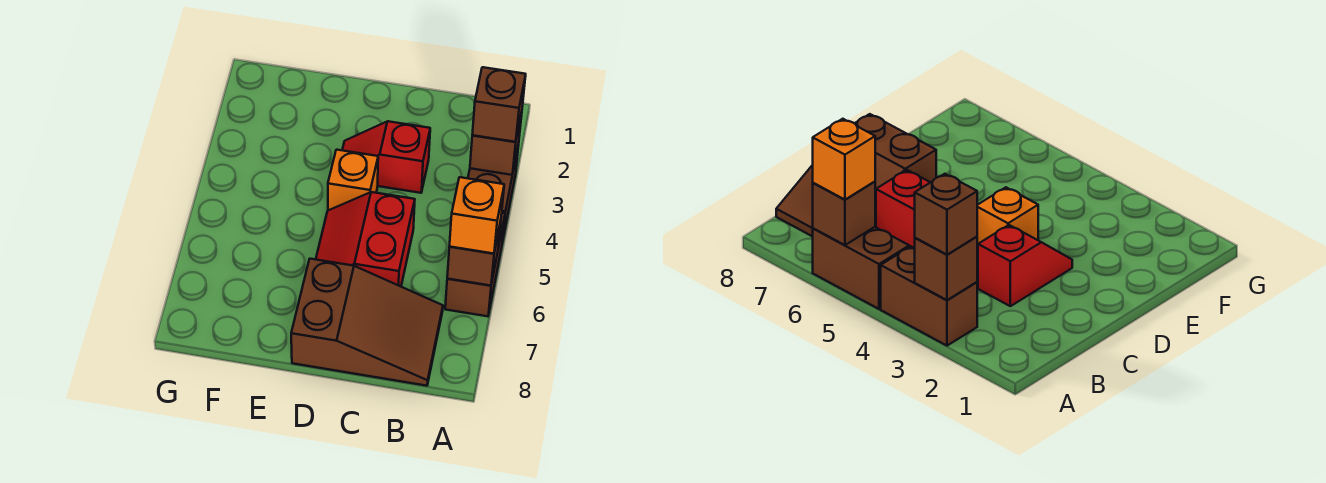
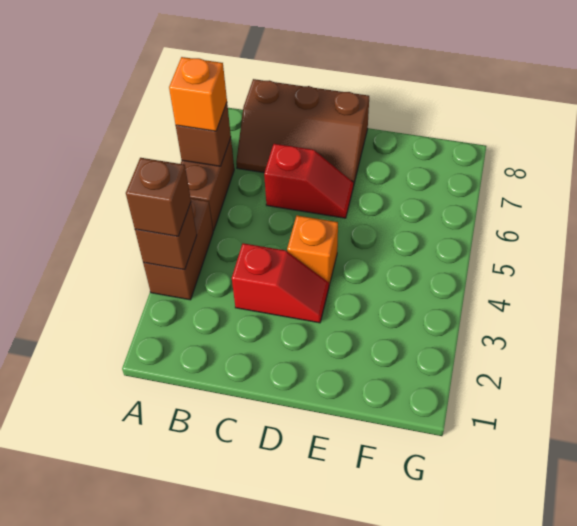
brown 2x3 slope [291,259,443,386] -> brown 2x3 slope turned to [236,79,369,186]
red 2x2 slope [316,192,415,286] -> red 1x2 slope [264,144,353,218]

